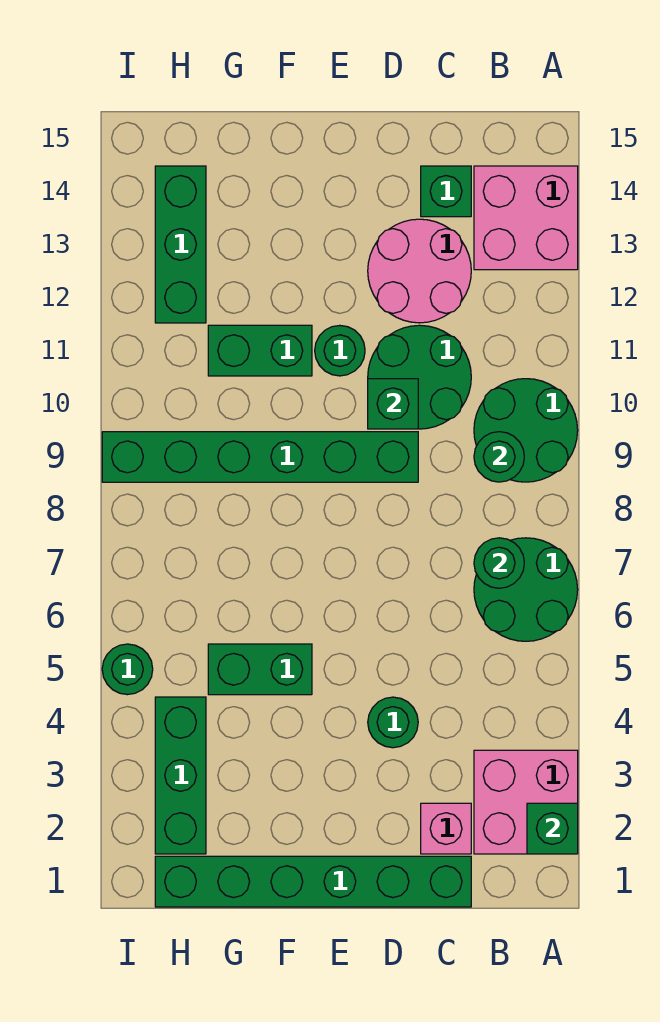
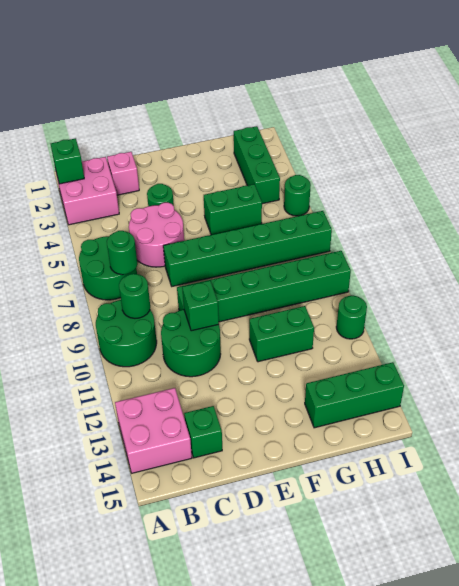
green 1x6 brick [155,856,471,907] -> green 1x6 brick moved to [163,211,332,286]
pink 2x2 round brick [368,219,471,323] -> pink 2x2 round brick moved to [129,203,184,267]
green 1x1 round brick [315,325,365,376] -> green 1x1 round brick moved to [336,296,367,339]
green 1x3 brick [155,166,206,323] -> green 1x3 brick turned to [305,362,404,428]

